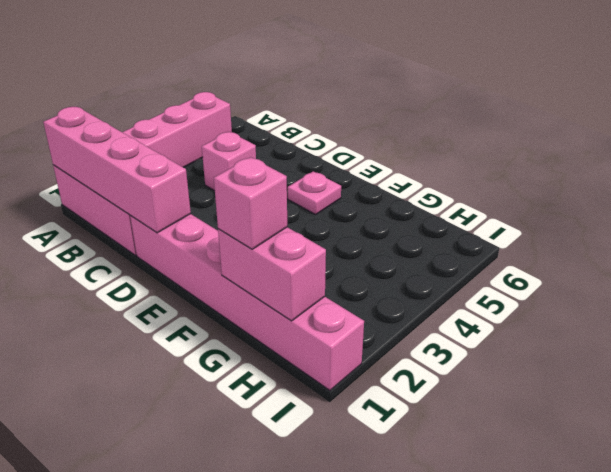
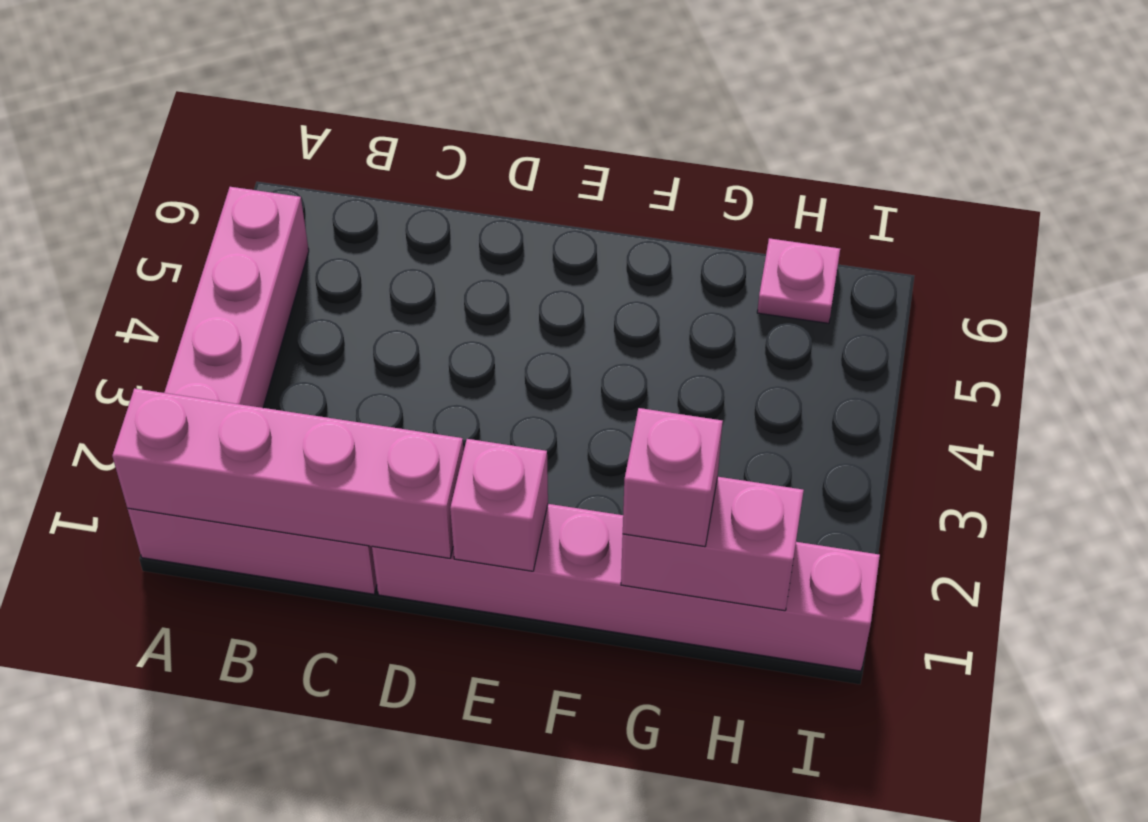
pink 1x1 brick [202,132,256,191] -> pink 1x1 brick moved to [450,439,548,571]
pink 1x1 plate [288,171,341,215] -> pink 1x1 plate moved to [757,238,840,323]

